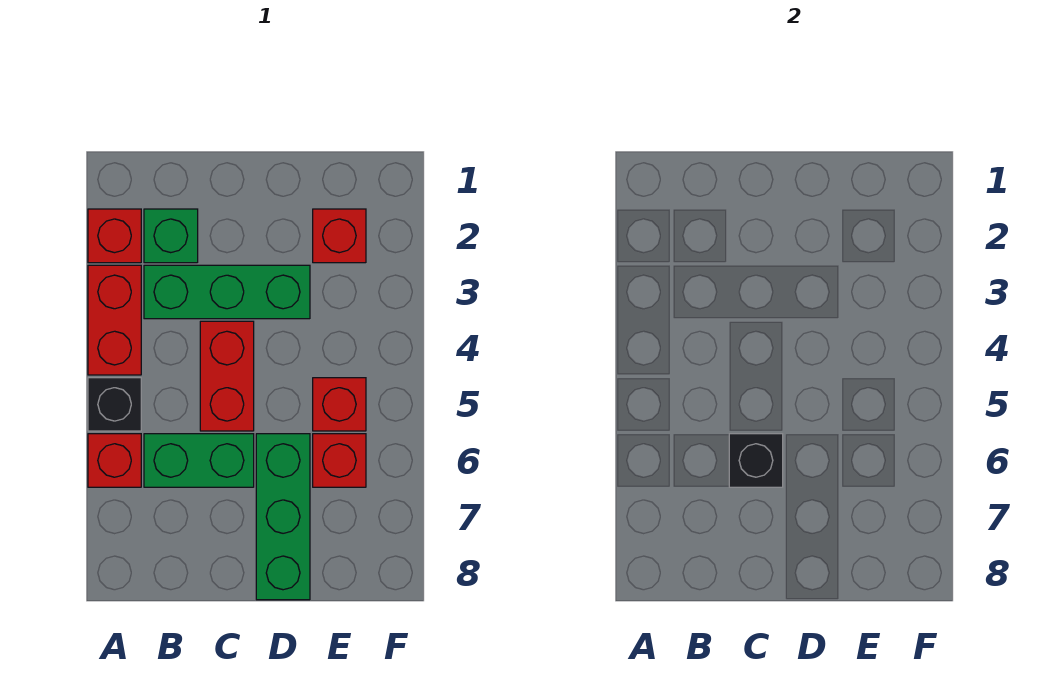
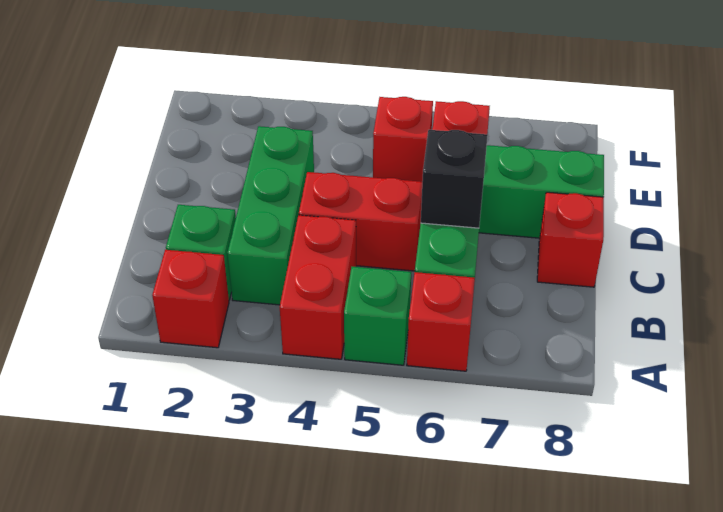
red 1x2 brick [88,265,141,375] -> red 1x2 brick turned to [280,215,356,359]
black 1x1 brick [88,378,141,431] -> green 1x1 brick [344,267,411,365]
red 1x1 brick [313,209,366,263] -> red 1x1 brick moved to [537,192,604,287]

